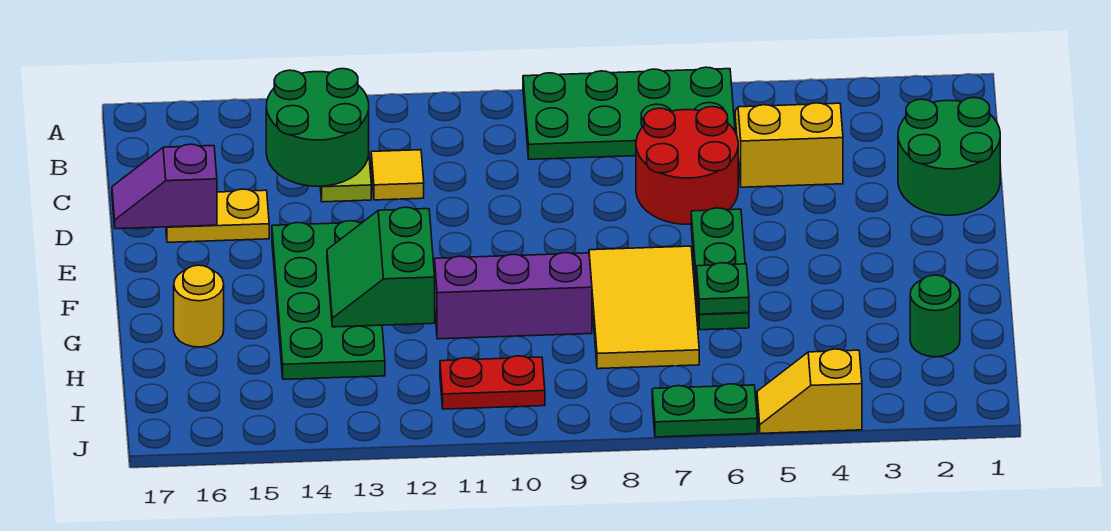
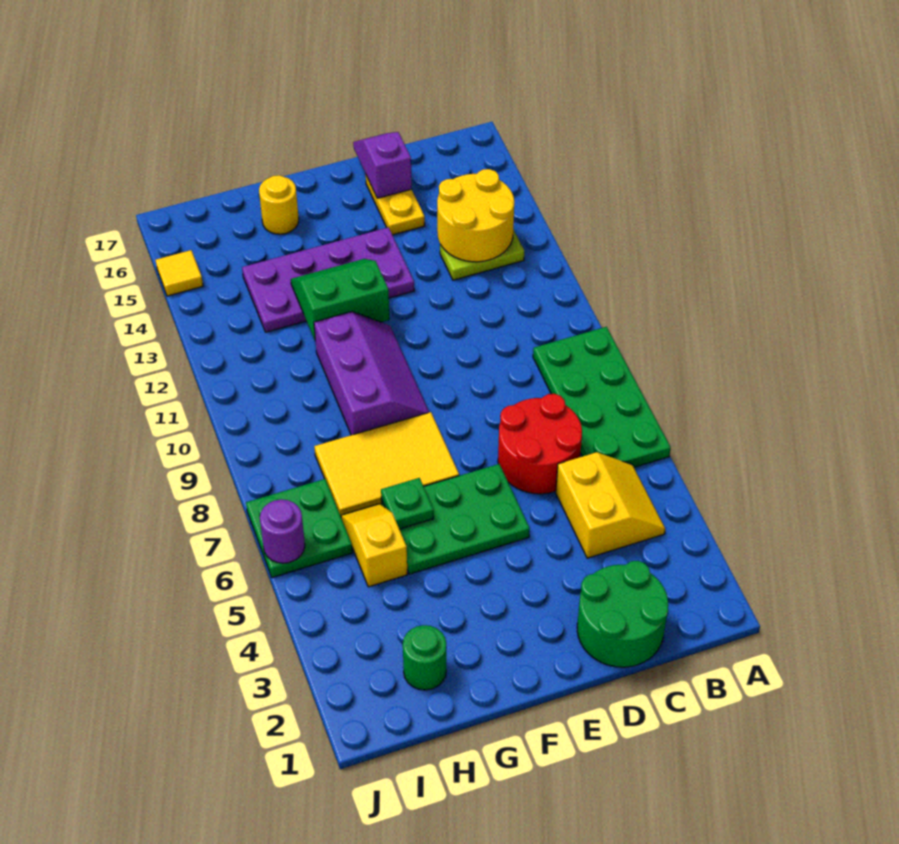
green 2x2 round brick [266,69,369,186] -> yellow 2x2 round brick [437,169,514,262]
yellow 1x1 tile [371,150,424,200] -> yellow 1x1 tile moved to [156,250,203,296]
green 1x3 plate [691,208,749,330] -> green 2x3 plate [381,464,530,574]
green 2x4 plate [272,221,385,379] -> purple 2x4 plate [242,227,414,332]
red 1x2 plate [440,356,545,409] -> none
yellow 1x2 slope [757,349,862,433] -> yellow 1x2 slope moved to [341,504,408,587]
green 1x2 plate [652,384,757,437] -> green 2x2 plate [246,479,352,578]
none -> purple 1x1 round brick [260,499,305,563]

